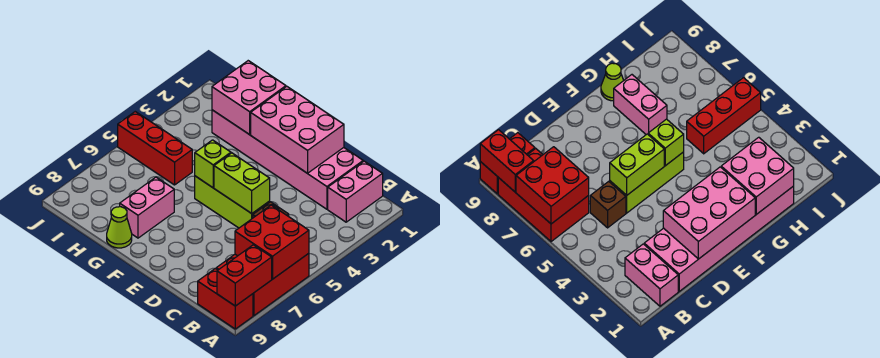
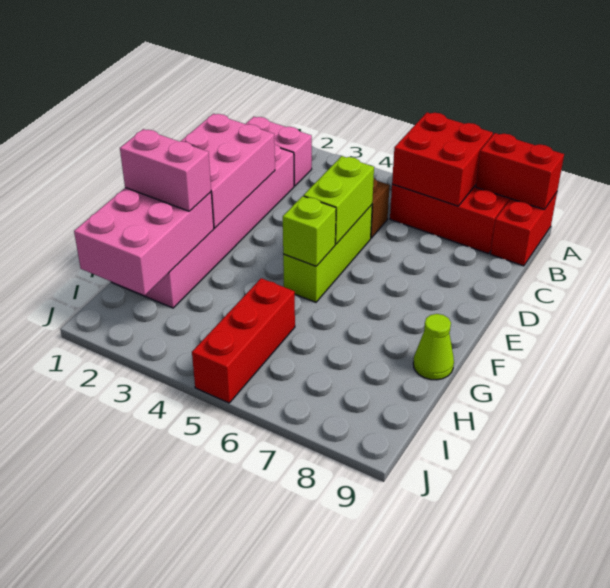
pink 2x2 brick [212,61,286,135] -> pink 2x3 brick [74,188,214,295]
pink 1x2 brick [120,177,174,238] -> pink 1x2 brick moved to [120,129,211,211]

